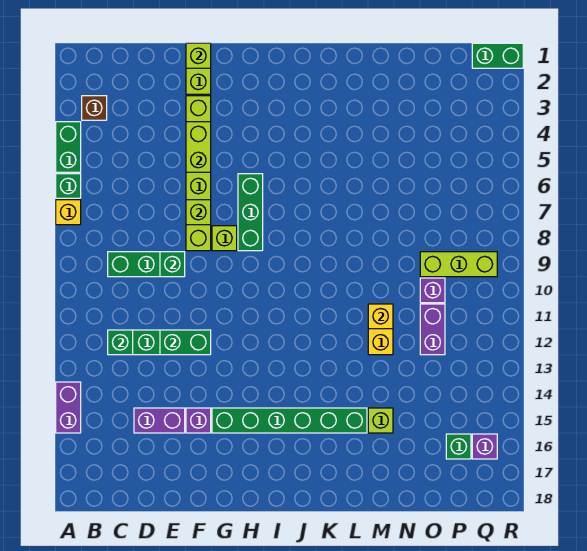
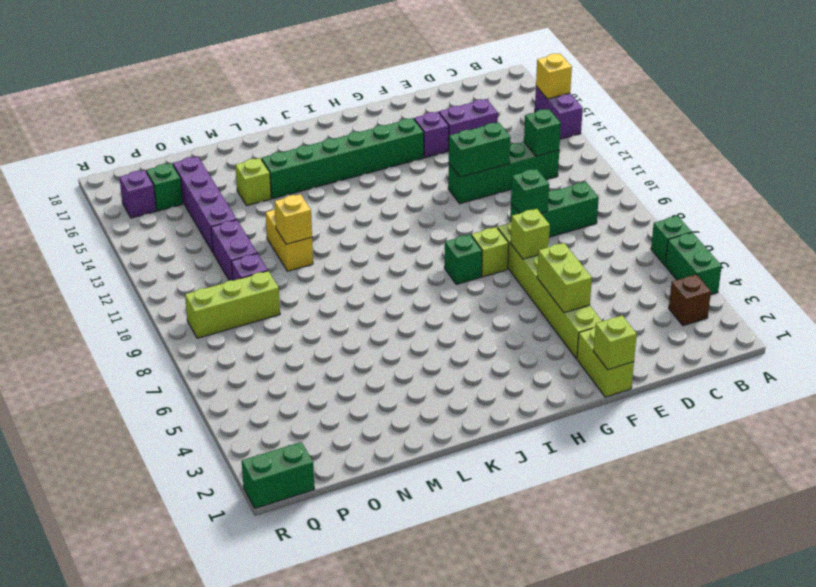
yellow 1x1 brick [56,200,81,225] -> yellow 1x1 brick moved to [536,54,572,99]
green 1x3 brick [238,174,263,251] -> green 1x1 brick [444,235,482,284]
none -> purple 1x4 brick [173,156,237,252]

